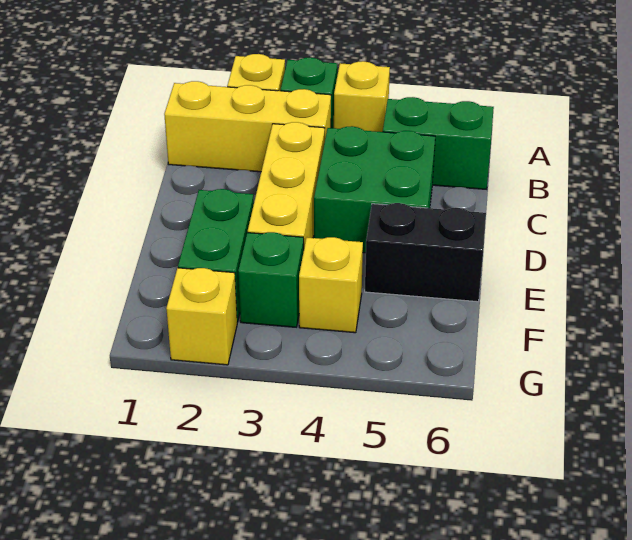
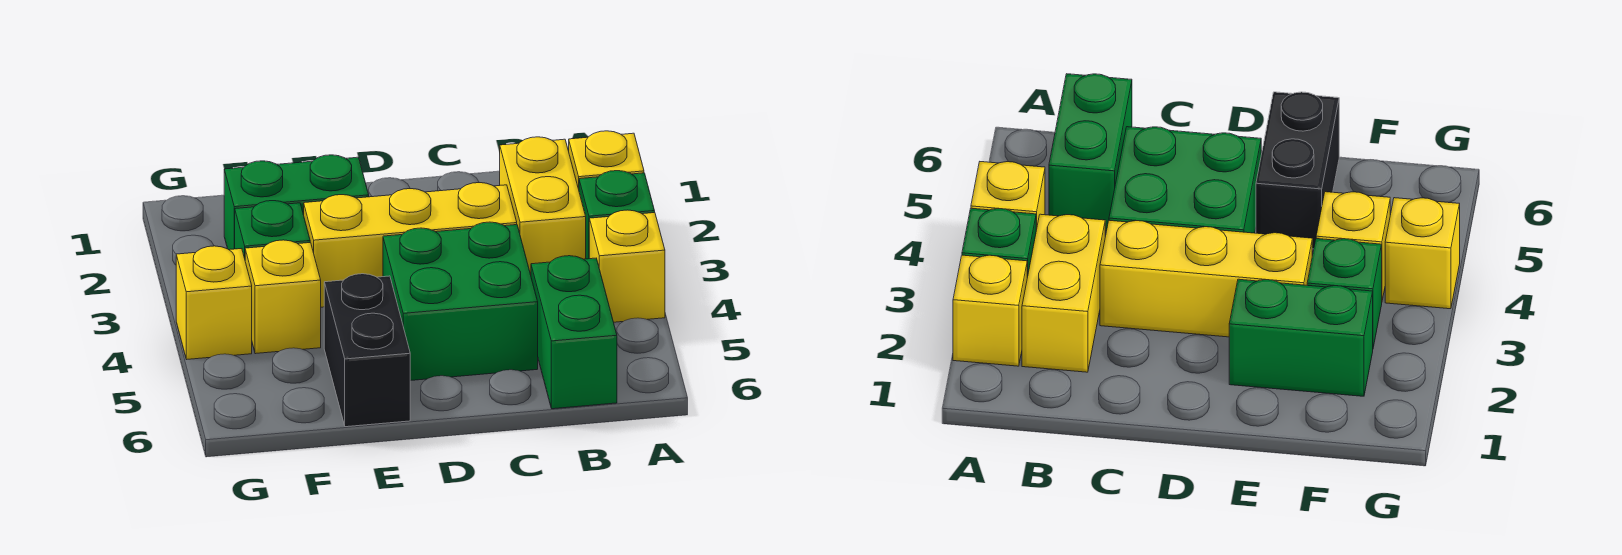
yellow 1x3 brick [164,81,331,172] -> yellow 1x2 brick [500,137,586,275]
yellow 1x1 brick [166,268,237,365] -> yellow 1x1 brick moved to [176,246,252,360]

